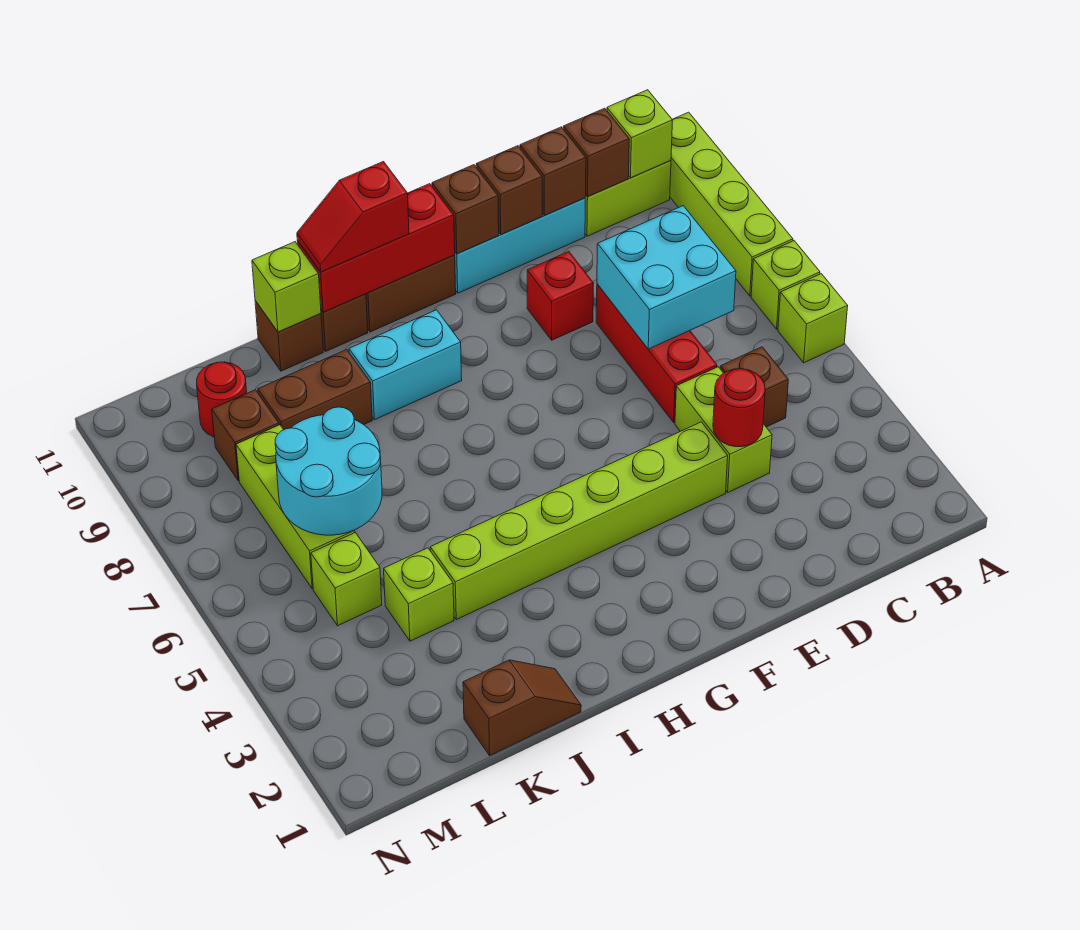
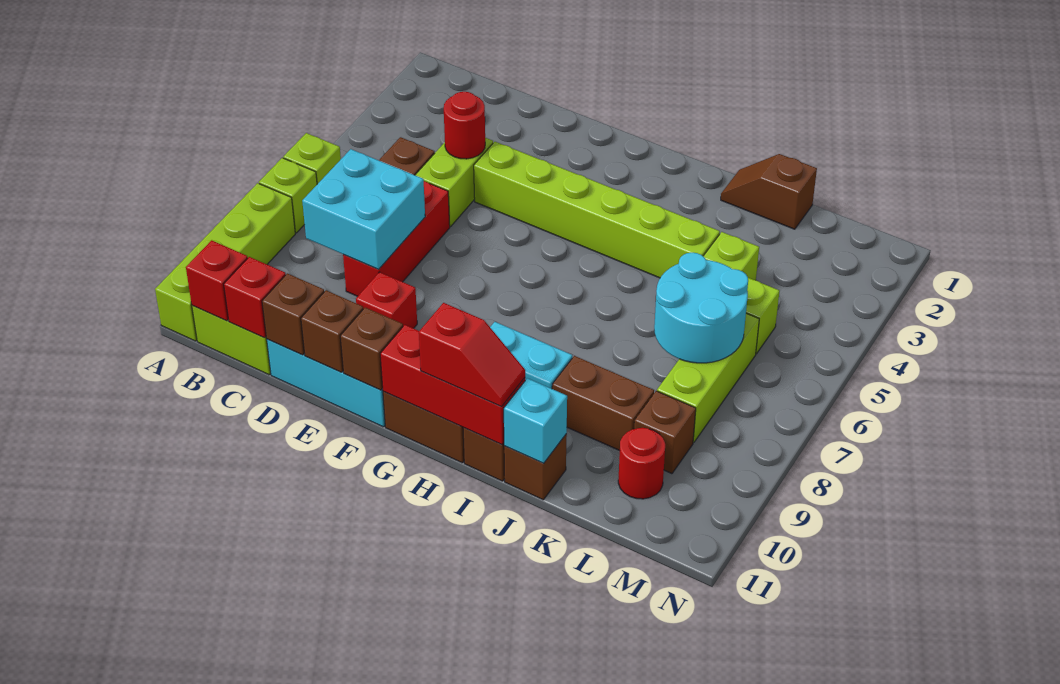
lime 1x1 brick [607,90,673,178] -> red 1x1 brick [186,240,248,321]
brown 1x1 brick [564,108,629,197] -> red 1x1 brick [224,257,286,338]
lime 1x1 brick [252,242,321,332] -> cyan 1x1 brick [504,378,567,463]

